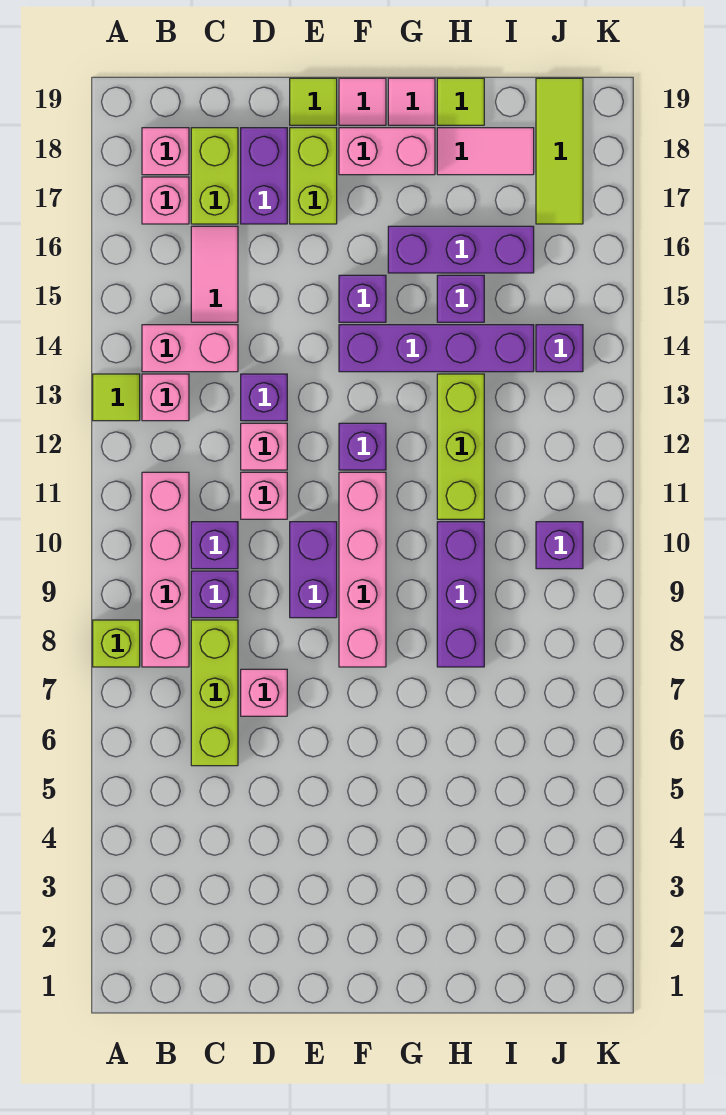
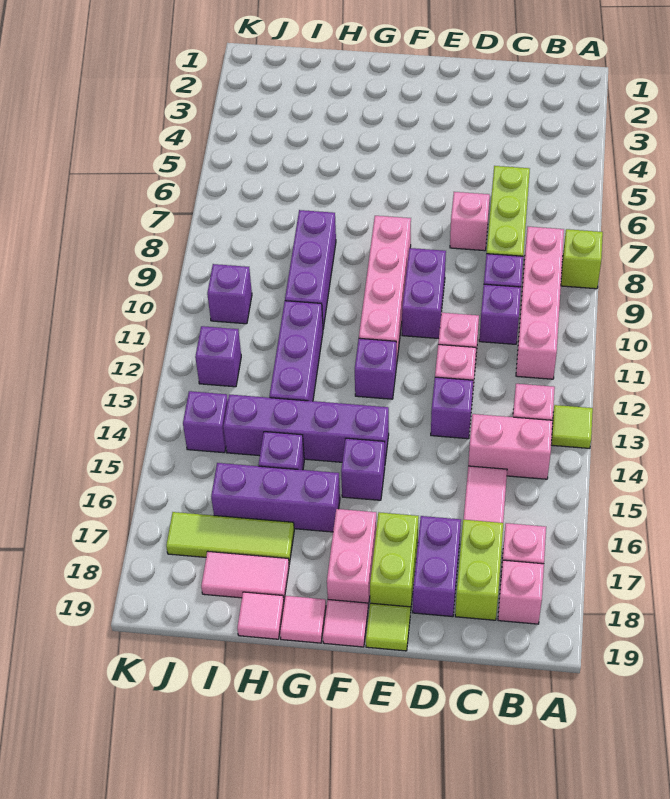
pink 1x2 brick [339,128,435,175] -> pink 1x2 brick turned to [327,509,377,607]
lime 1x3 brick [437,374,484,519] -> purple 1x3 brick [269,301,323,401]
lime 1x1 tile [437,78,484,125] -> pink 1x1 tile [237,592,284,639]
none -> purple 1x1 brick [195,326,241,387]
lime 1x3 tile [536,78,583,224] -> lime 1x3 tile turned to [166,512,294,564]

